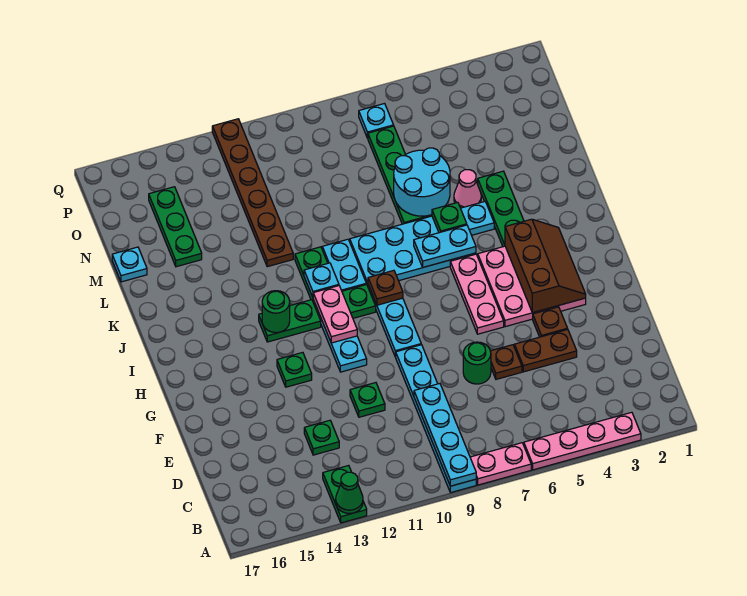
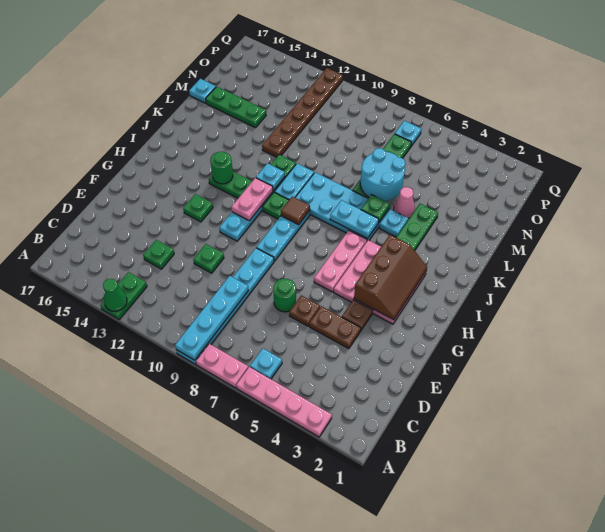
none -> cyan 1x1 plate [250,349,282,379]
brown 1x1 plate [368,270,403,305] -> brown 1x1 tile [281,196,310,225]
green 1x3 plate [149,187,202,267] -> green 1x3 plate turned to [206,87,266,128]

